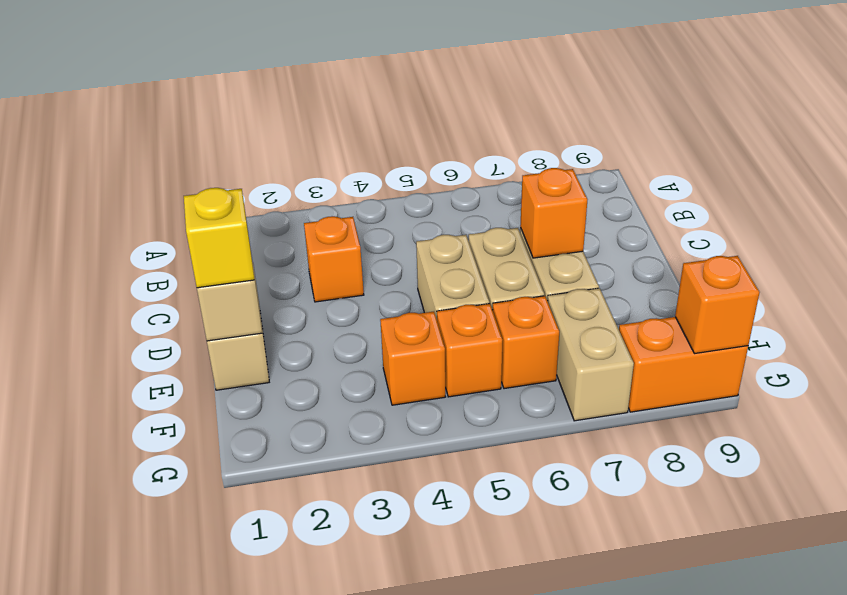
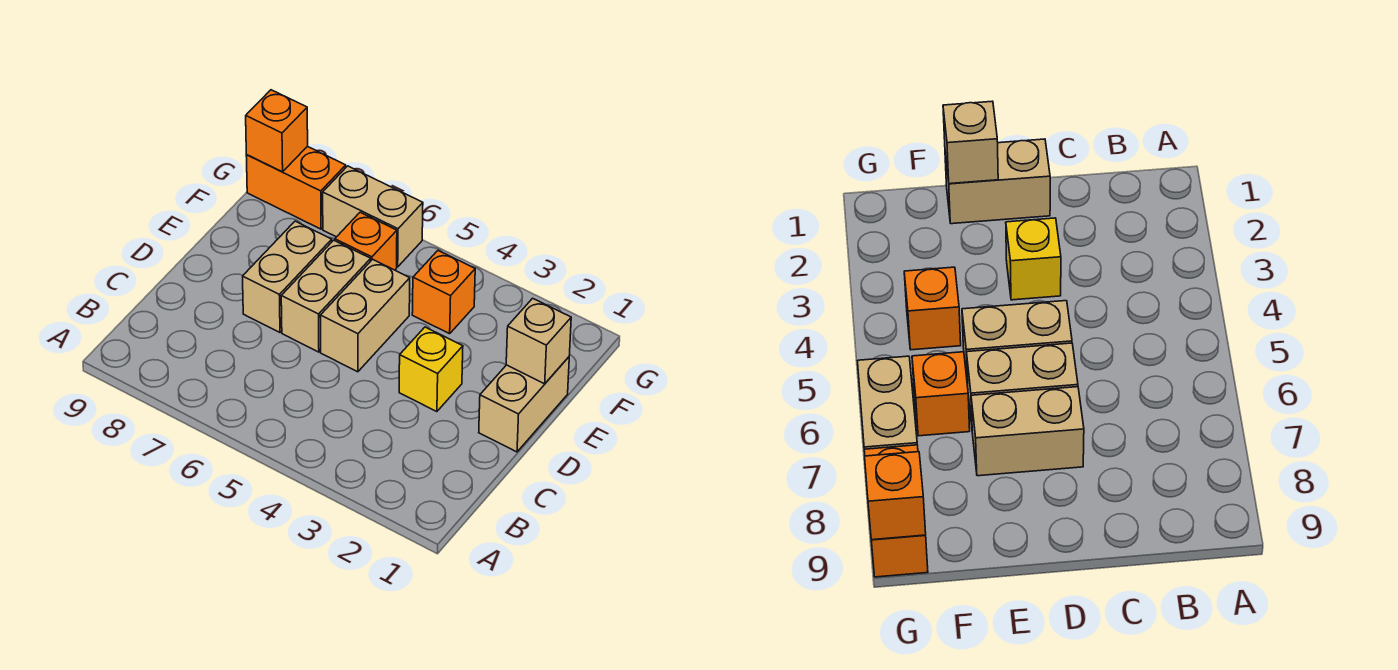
orange 1x1 brick [304,216,364,302] -> none
orange 1x1 brick [520,168,588,258] -> none
yellow 1x1 brick [184,188,254,288] -> yellow 1x1 brick moved to [399,327,463,412]
orange 1x1 brick [437,304,502,397] -> none
tan 1x2 brick [547,288,634,421] -> tan 1x2 brick turned to [323,166,423,267]

